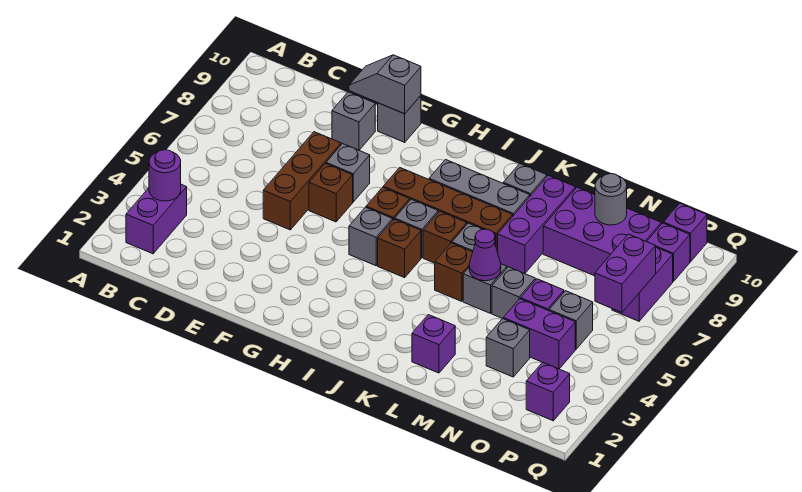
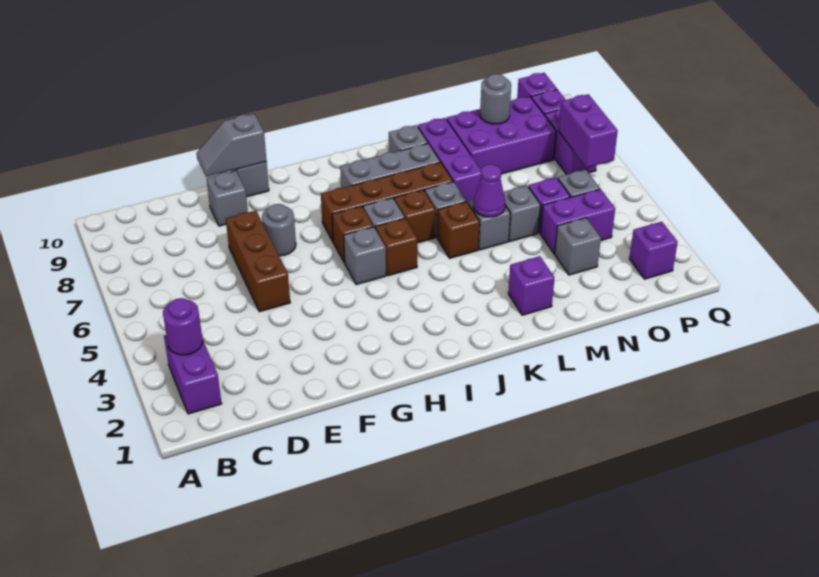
brown 1x1 brick [309,164,353,222] -> none
grey 1x1 brick [326,144,370,202] -> grey 1x1 round brick [262,204,296,256]

